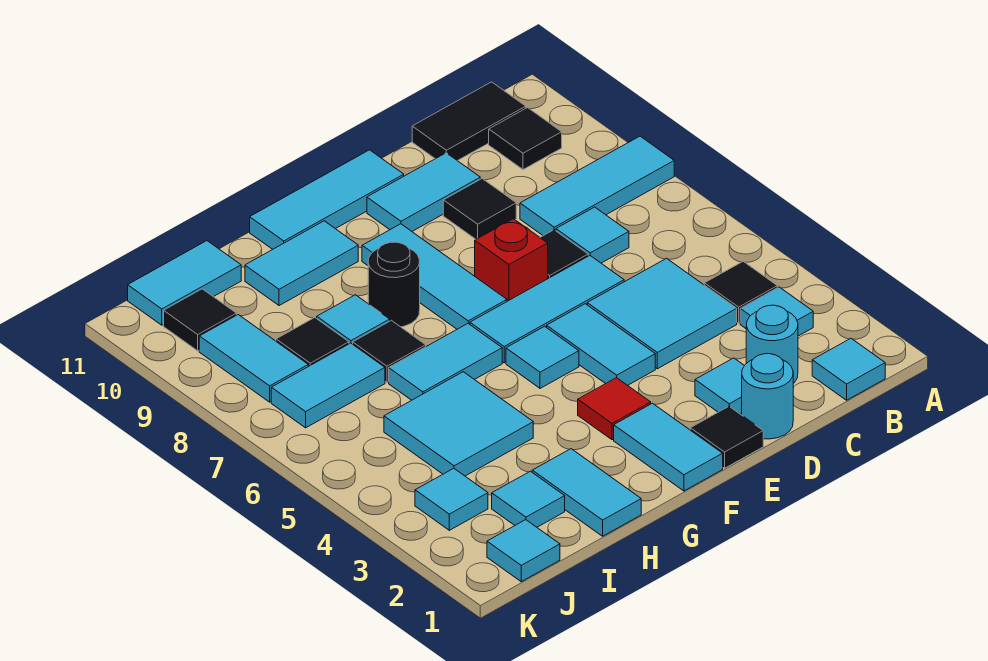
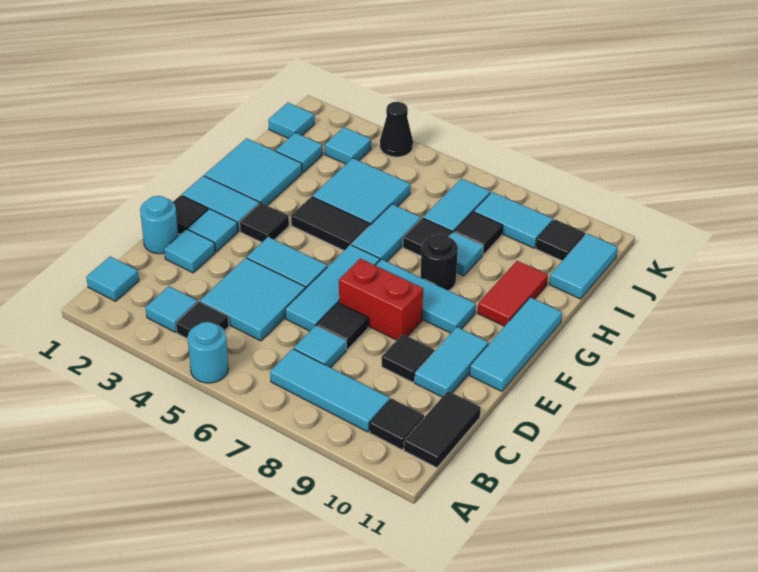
cyan 1x3 tile [520,136,674,236] -> cyan 1x3 tile turned to [270,349,390,432]
cyan 1x1 round brick [746,305,798,384] -> cyan 1x1 round brick moved to [188,322,229,383]
red 1x1 brick [475,219,548,301] -> red 1x2 brick [339,259,423,340]
red 1x1 tile [578,378,651,440] -> black 1x1 tile [240,203,289,242]
cyan 1x1 tile [506,326,579,388] -> cyan 1x1 tile moved to [188,209,238,252]
none -> black 1x2 tile [291,197,370,250]
cyan 1x2 tile [245,221,358,306] -> red 1x2 tile [478,261,548,326]
cyan 1x2 tile [532,449,641,536] -> cyan 2x2 tile [204,138,302,205]
none -> black 1x1 cone [380,102,413,157]

